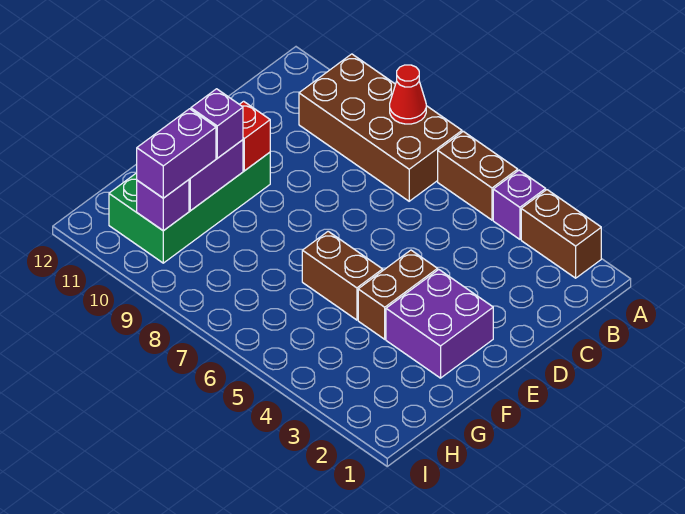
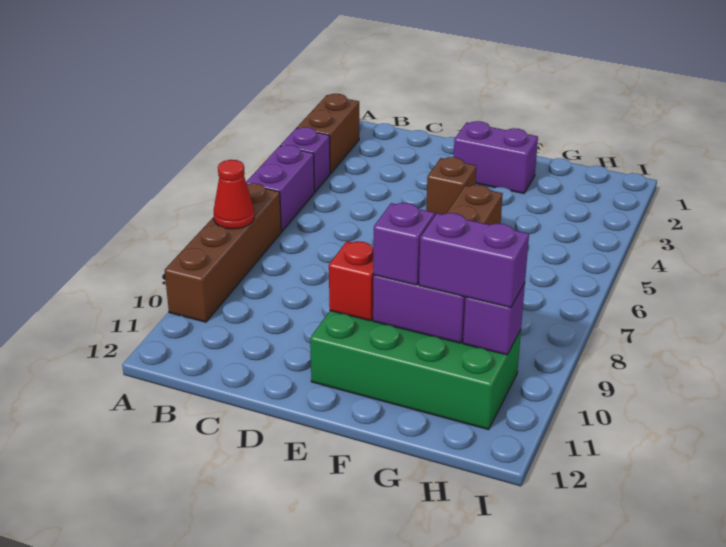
brown 1x2 brick [438,131,518,220] -> purple 1x2 brick [246,145,315,232]
brown 2x4 brick [299,54,462,201] -> brown 1x4 brick [165,183,281,322]
purple 2x2 brick [386,270,493,378] -> purple 1x2 brick [454,121,538,193]
brown 1x2 brick [358,250,438,339] -> brown 1x1 brick [426,157,476,216]

